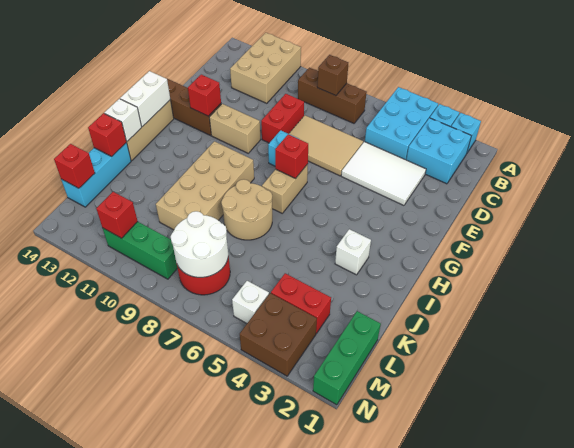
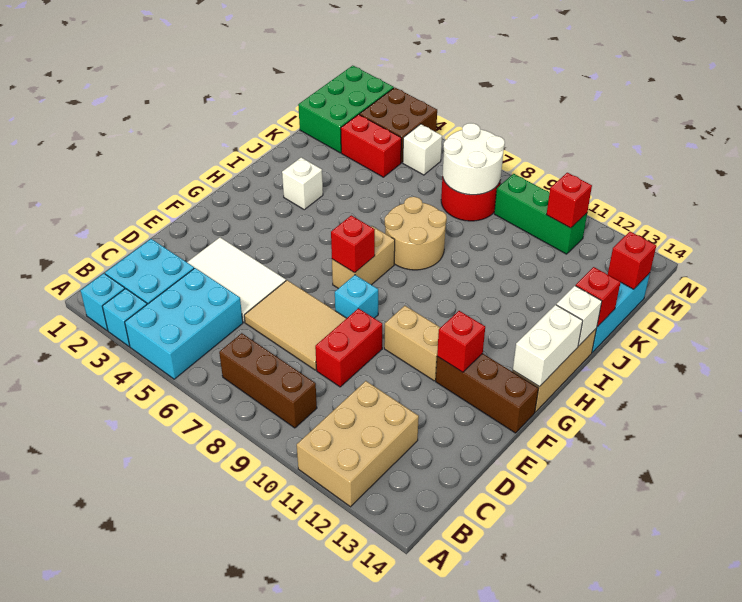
brown 1x1 brick [317,55,348,96] -> none
tan 2x4 brick [156,141,254,230] -> none
green 1x3 brick [313,311,381,405] -> green 2x3 brick [298,66,394,153]

